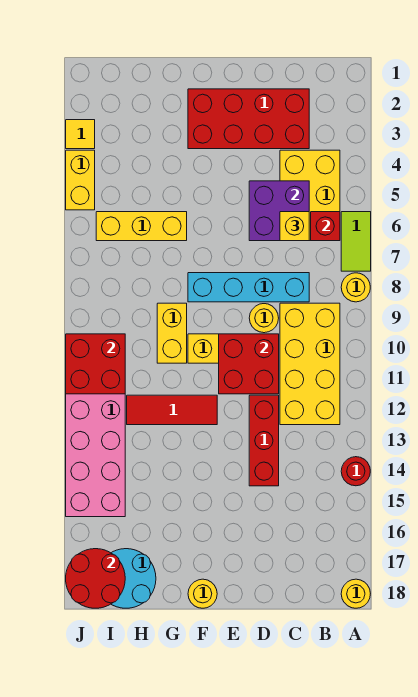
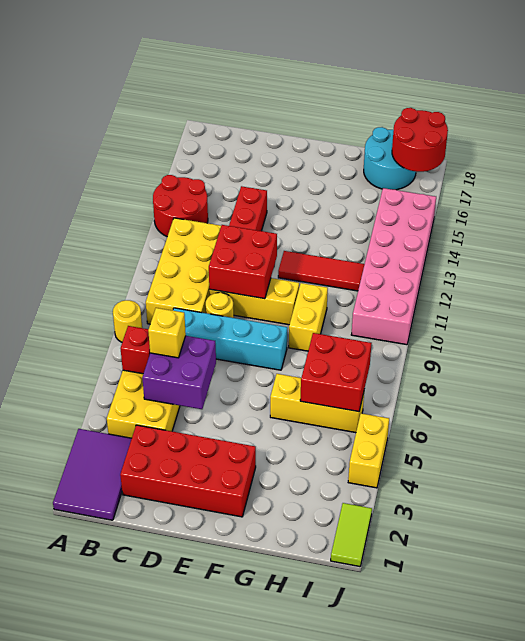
none -> purple 2x3 tile [53,429,132,520]
lime 1x2 tile [341,212,371,271] -> lime 1x2 tile moved to [331,503,372,567]
red 1x1 round brick [341,457,370,486] -> red 2x2 round brick [153,175,208,237]
yellow 1x1 round brick [341,579,370,608] -> none
yellow 1x1 round brick [188,579,217,608] -> none
red 2x2 brick [66,334,125,394] -> red 2x2 brick moved to [300,333,372,412]
yellow 1x1 tile [66,120,95,149] -> none

